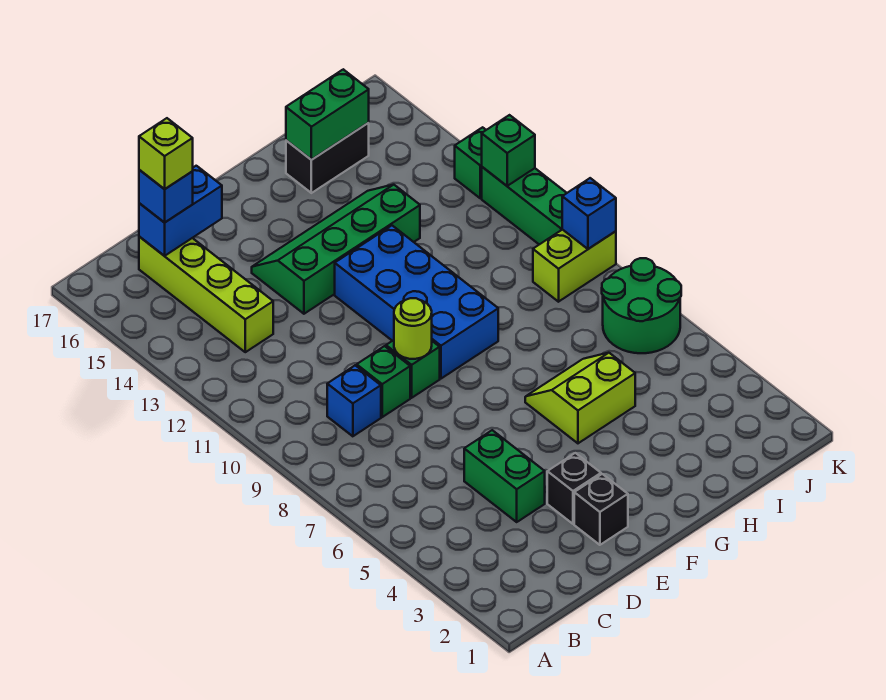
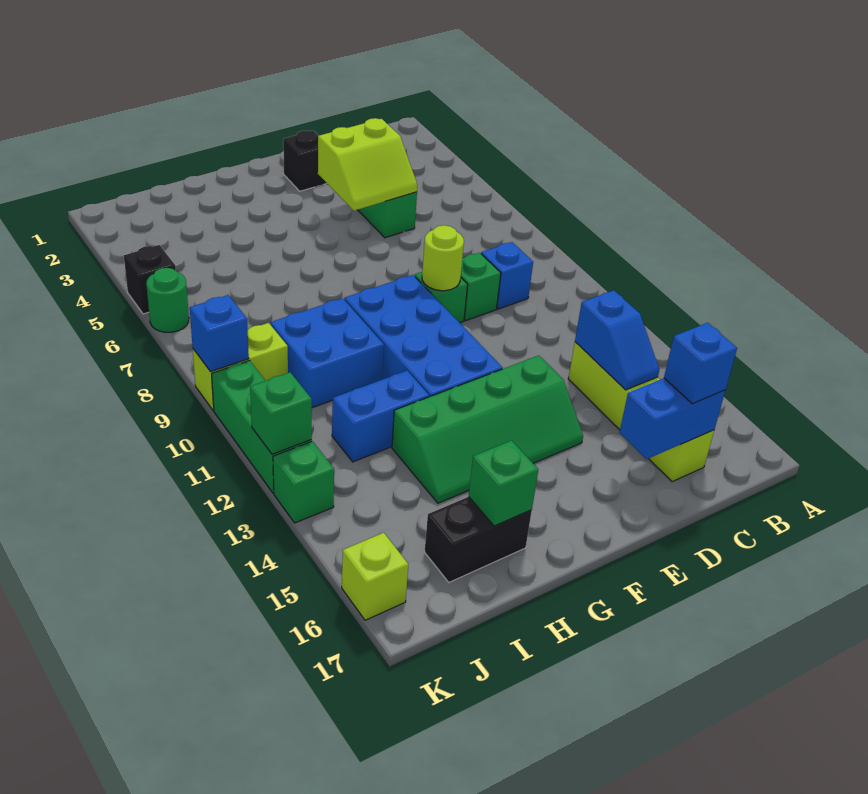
none -> blue 1x2 slope [575,290,659,390]
lime 1x1 brick [139,118,193,189] -> lime 1x1 brick moved to [342,533,408,620]
black 1x1 brick [547,453,601,524] -> black 1x1 brick moved to [124,245,176,314]
lime 2x2 slope [525,353,635,443] -> lime 2x2 slope moved to [318,118,417,211]
none -> blue 2x2 brick [271,298,384,408]
none -> blue 1x2 brick [332,371,429,462]
green 1x2 brick [286,69,369,160] -> green 1x1 brick [469,440,538,526]
green 2x2 round brick [602,258,681,353] -> green 1x1 round brick [146,268,189,332]

